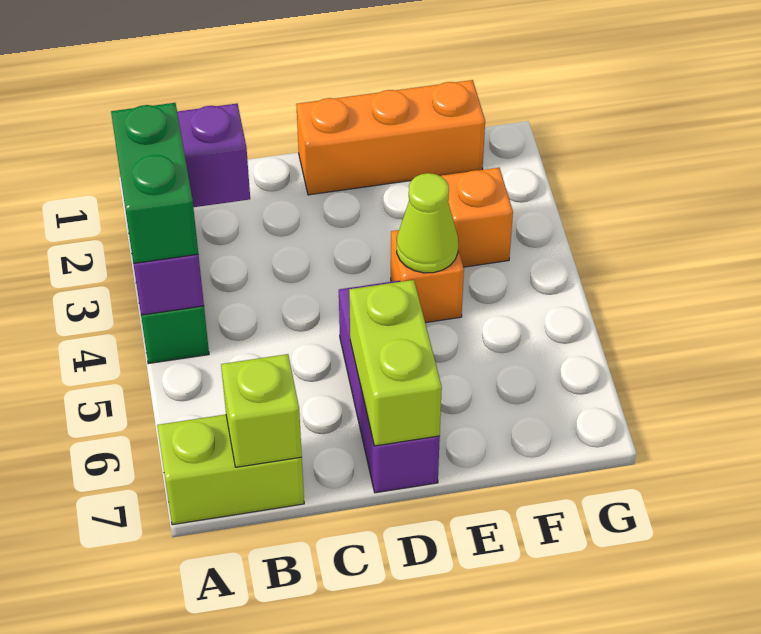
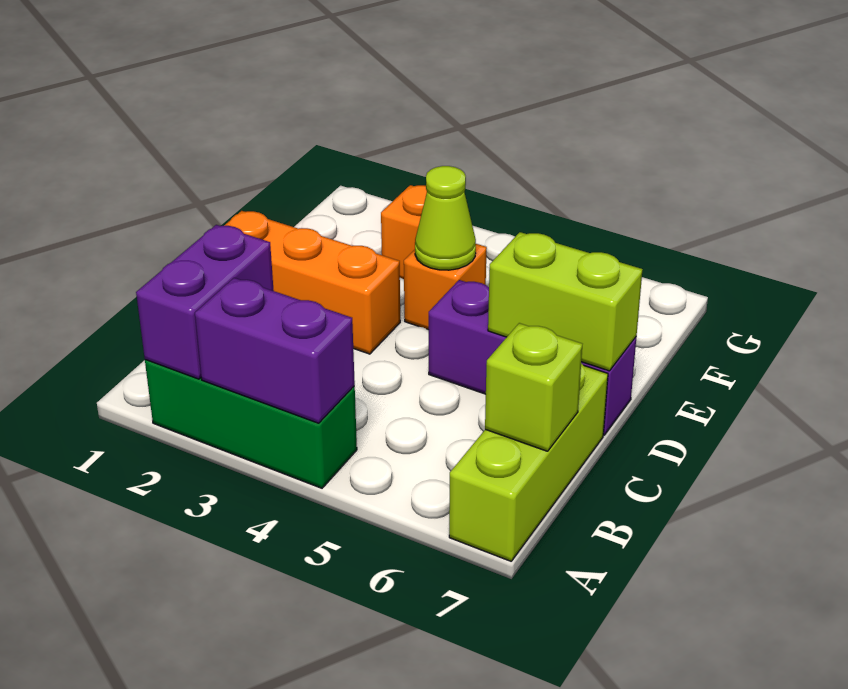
green 1x2 brick [111,103,198,263] -> none
lime 1x2 brick [157,414,304,525] -> lime 1x3 brick [449,363,608,561]
orange 1x3 brick [296,80,485,195] -> orange 1x3 brick turned to [224,211,400,354]

